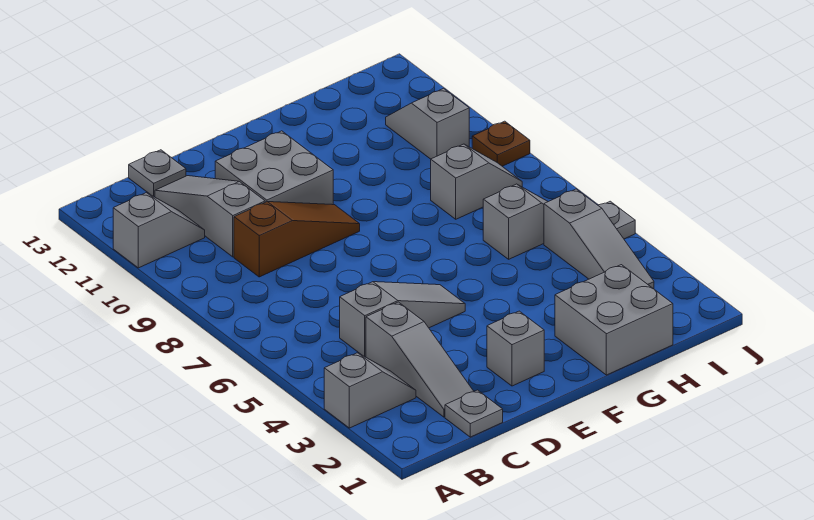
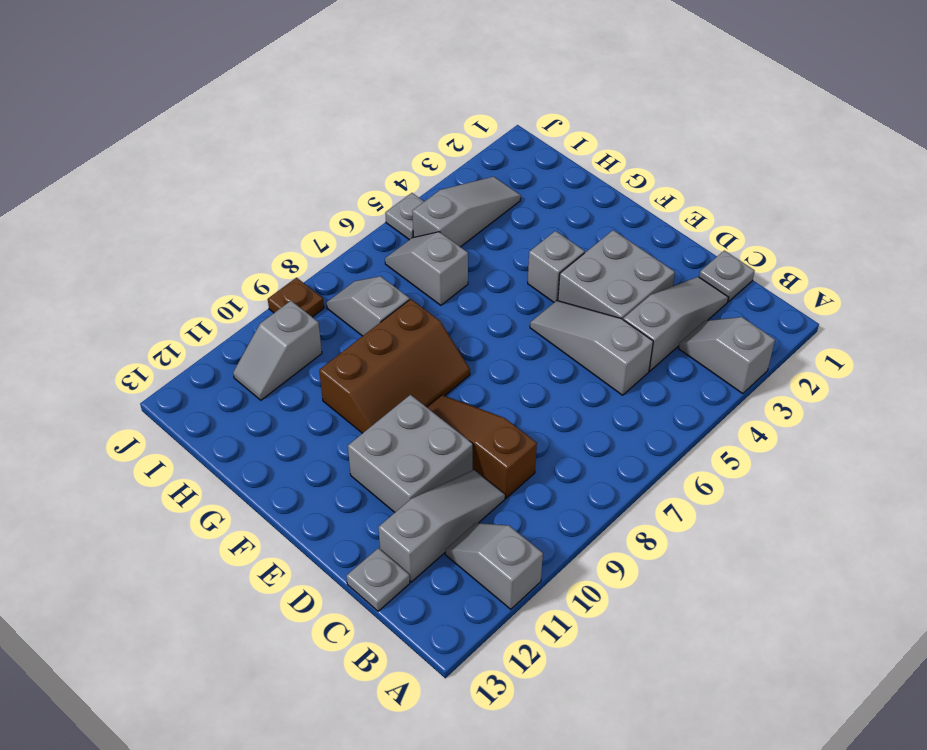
grey 1x3 slope [155,176,265,257] -> grey 1x3 slope turned to [378,470,505,582]
grey 1x1 brick [487,311,544,386] -> grey 1x1 brick moved to [528,231,585,302]
none -> brown 2x3 slope [319,299,470,433]
grey 2x2 brick [555,265,673,375] -> grey 2x2 brick moved to [558,230,675,319]

